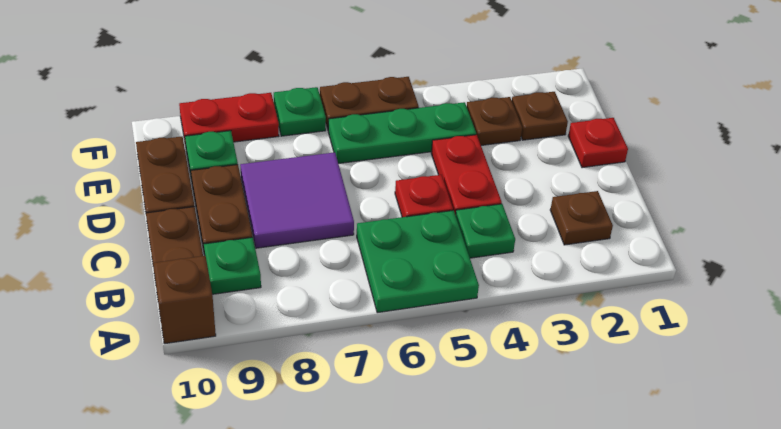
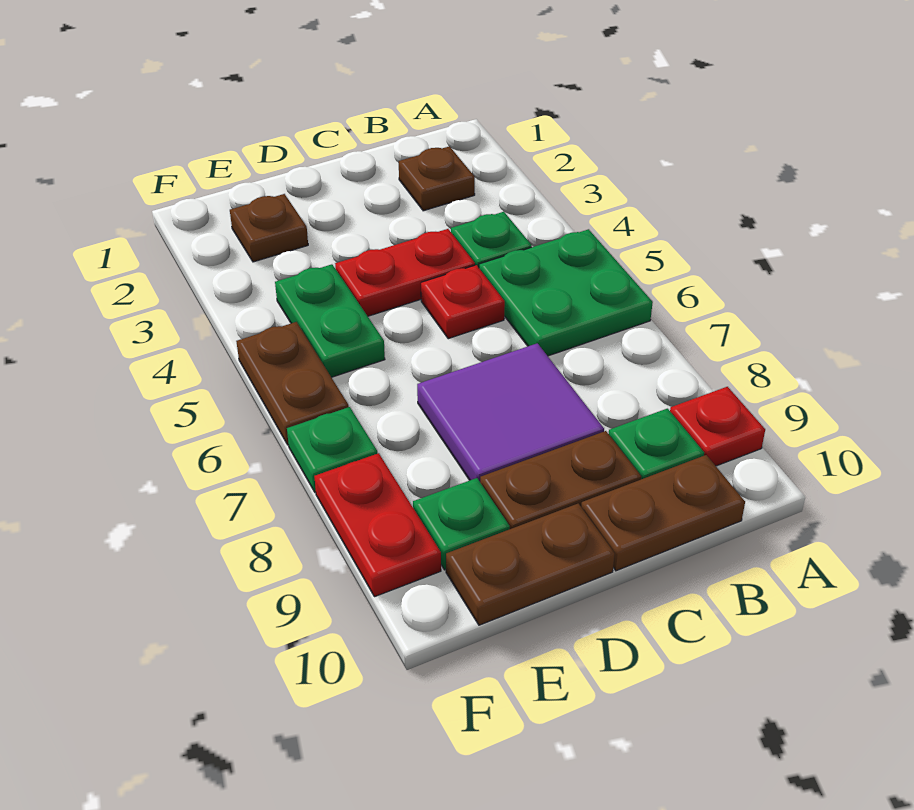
brown 1x1 brick [153,256,216,344] -> none
red 1x1 plate [568,118,628,168] -> red 1x1 plate moved to [670,387,765,466]
brown 1x1 plate [467,97,522,145] -> none
green 1x3 plate [328,102,476,164] -> green 1x2 plate [275,264,385,377]

